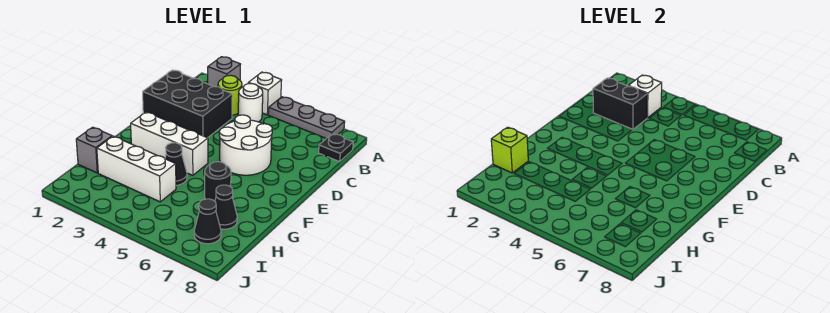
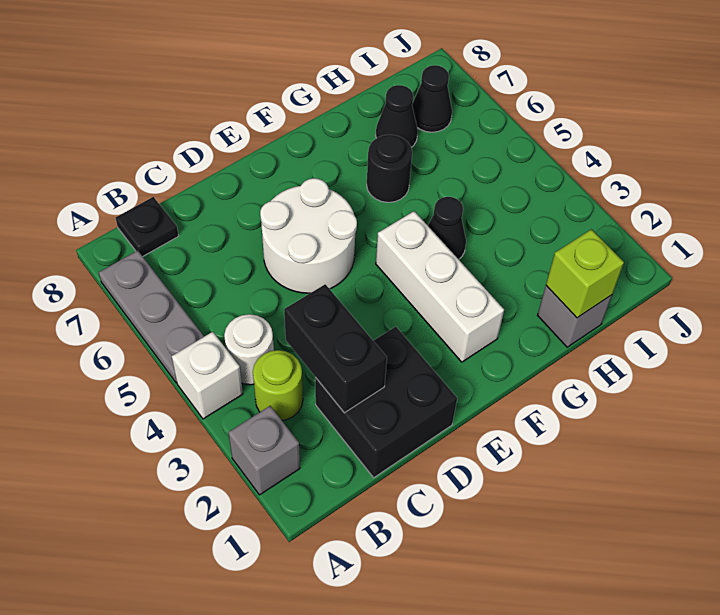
white 1x1 brick [629,75,662,118] -> none
black 2x3 brick [143,70,232,138] -> black 2x2 brick [315,327,457,478]
white 1x3 brick [97,136,176,202] -> none

